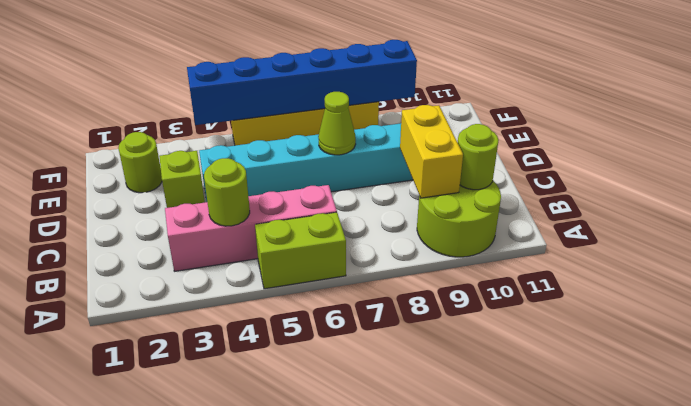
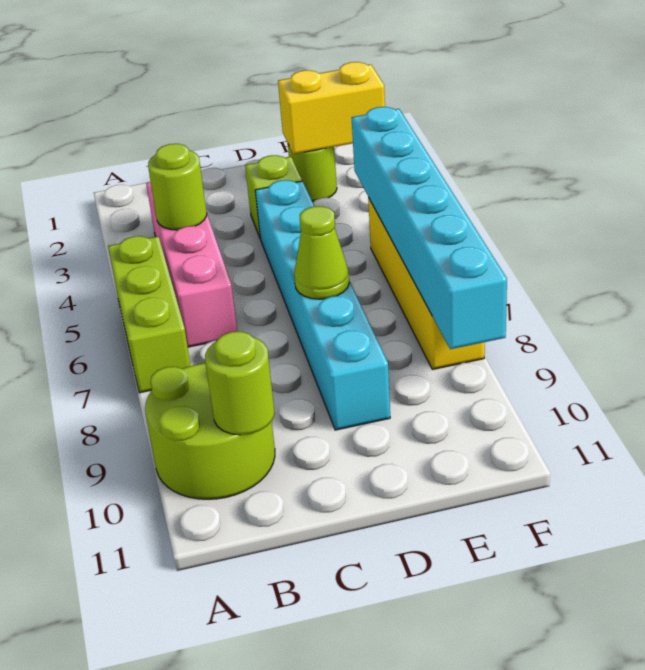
lime 1x2 brick [255,212,346,289] -> lime 1x3 brick [108,236,191,393]
yellow 1x2 brick [400,105,463,198] -> yellow 1x2 brick moved to [278,62,385,154]
blue 1x6 brick [187,40,417,125] -> cyan 1x6 brick [352,107,507,349]

